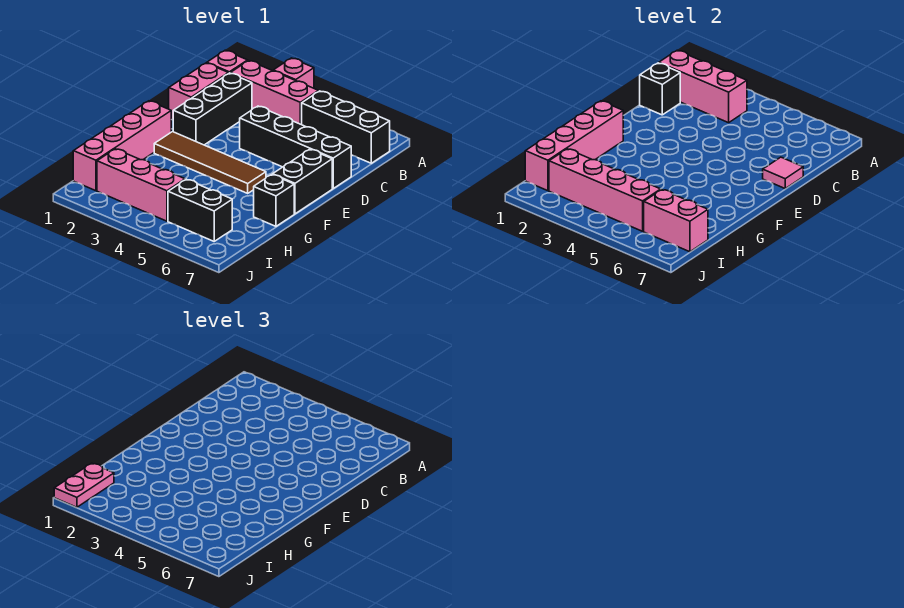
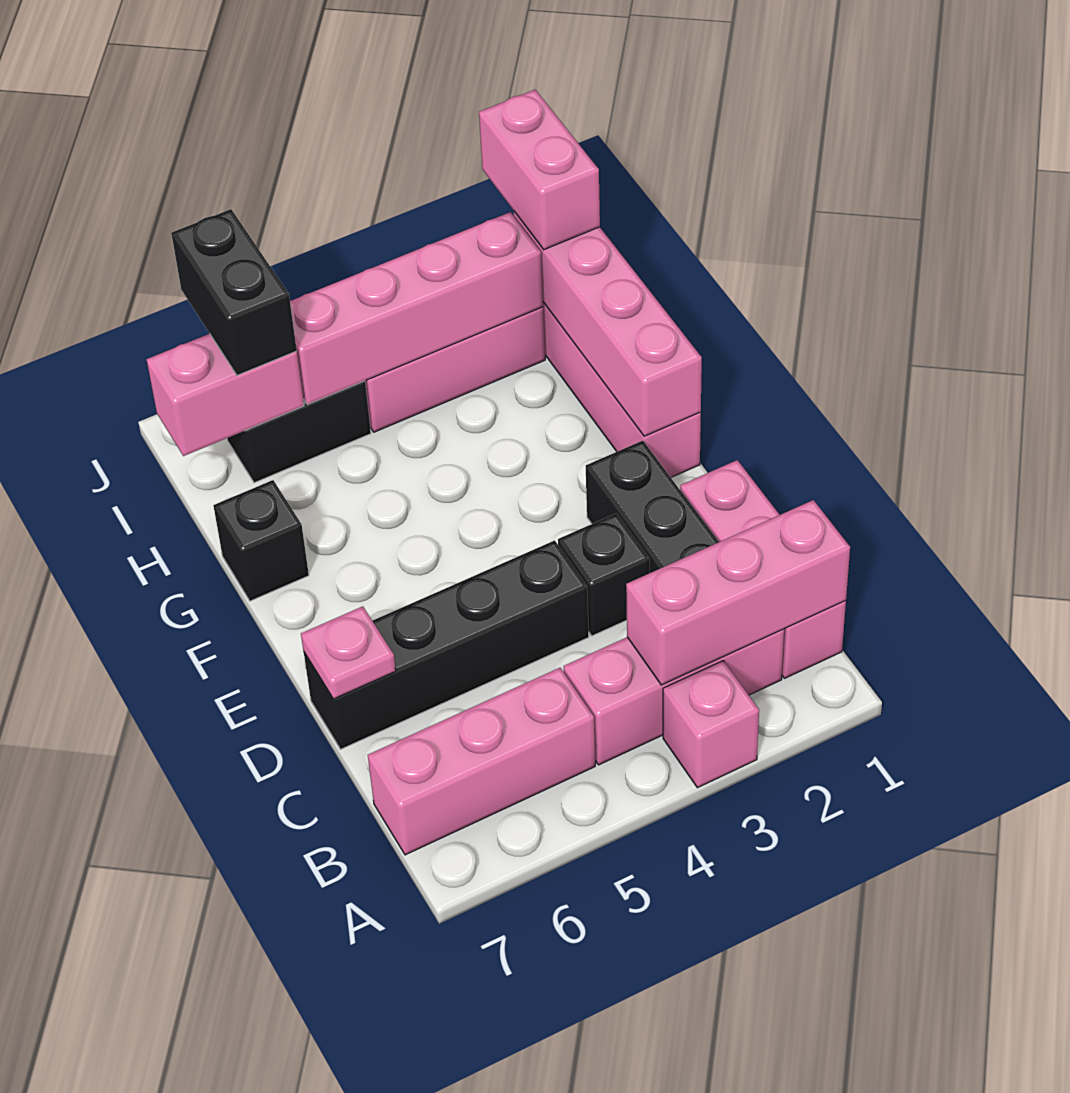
black 1x3 brick [302,91,390,163] -> pink 1x3 brick [368,668,595,855]
black 1x1 brick [640,63,680,115] -> black 1x1 brick moved to [558,513,650,636]
pink 1x1 tile [763,157,803,188] -> pink 1x1 plate [301,606,396,699]
black 1x2 brick [273,149,332,214] -> black 1x2 brick moved to [171,209,297,375]
brown 1x4 tile [154,132,266,193] -> none
pink 1x2 plate [54,463,114,507] -> pink 1x2 brick [479,90,600,250]

